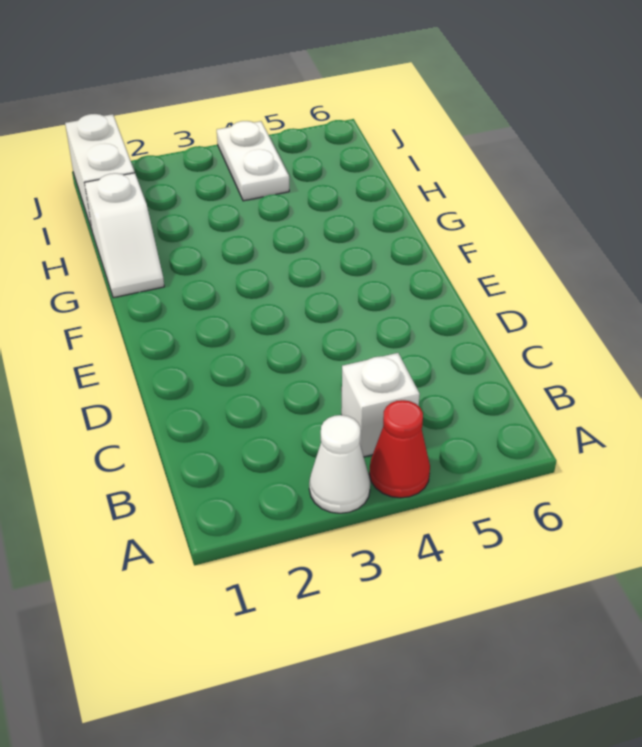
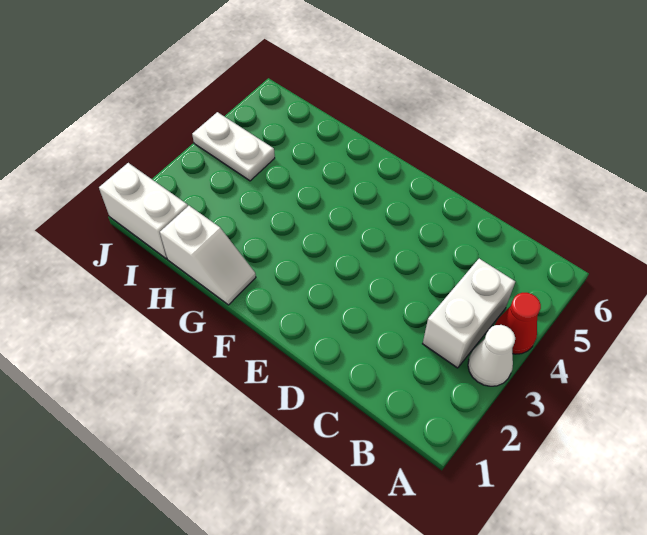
white 1x1 brick [341,353,420,457] -> white 1x2 brick [423,259,515,368]

